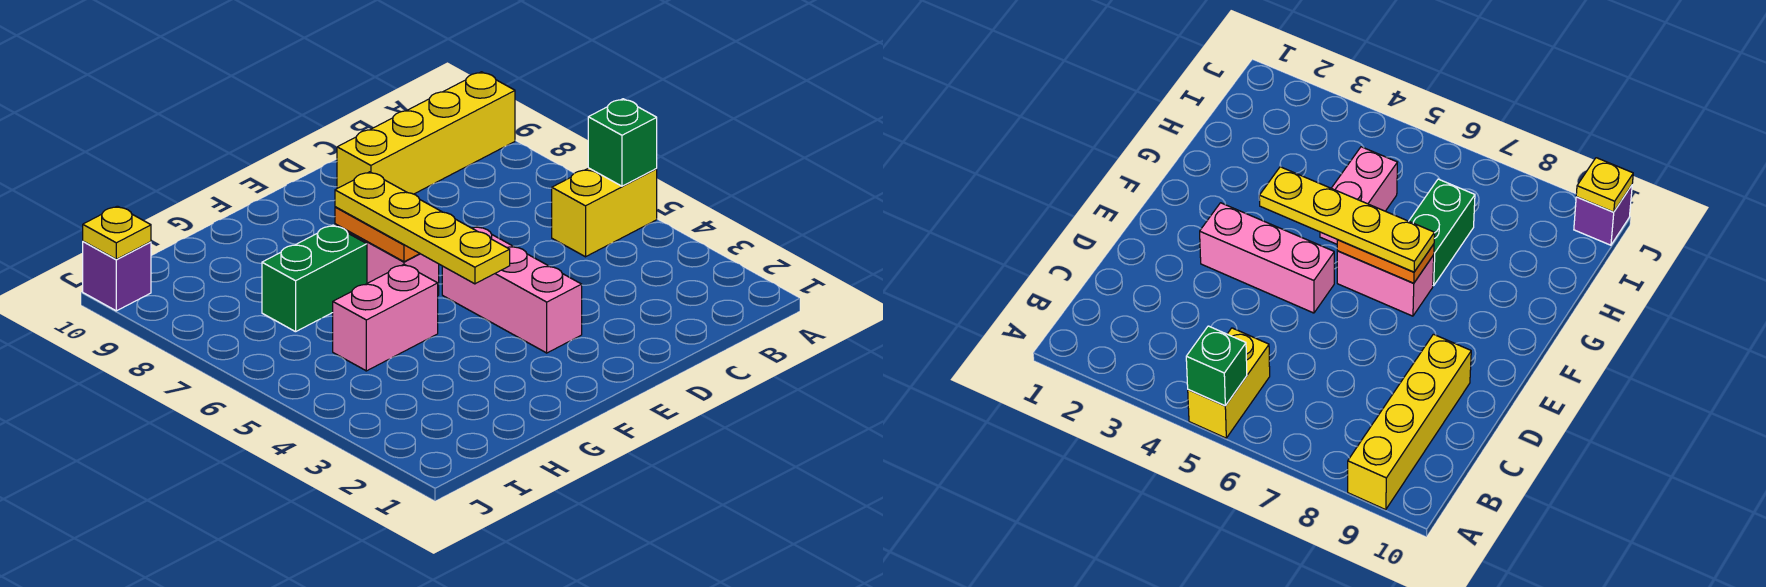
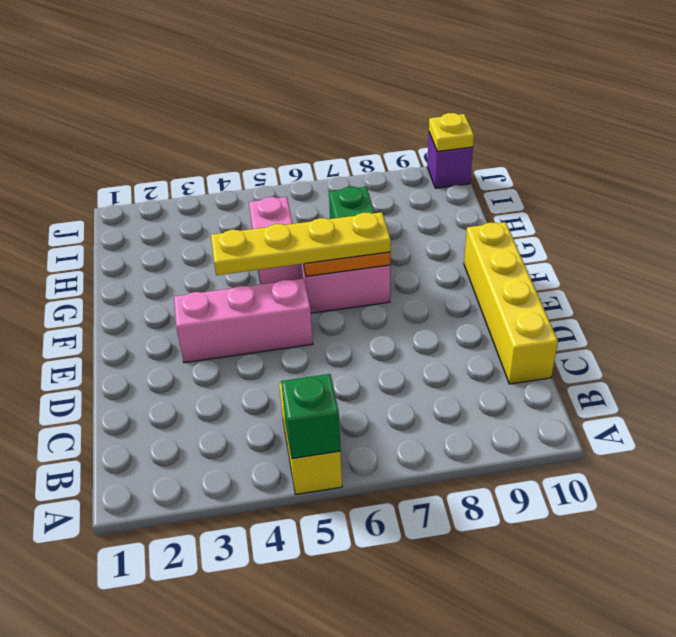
yellow 1x4 brick [337,72,515,194] -> yellow 1x4 brick moved to [464,222,558,384]

